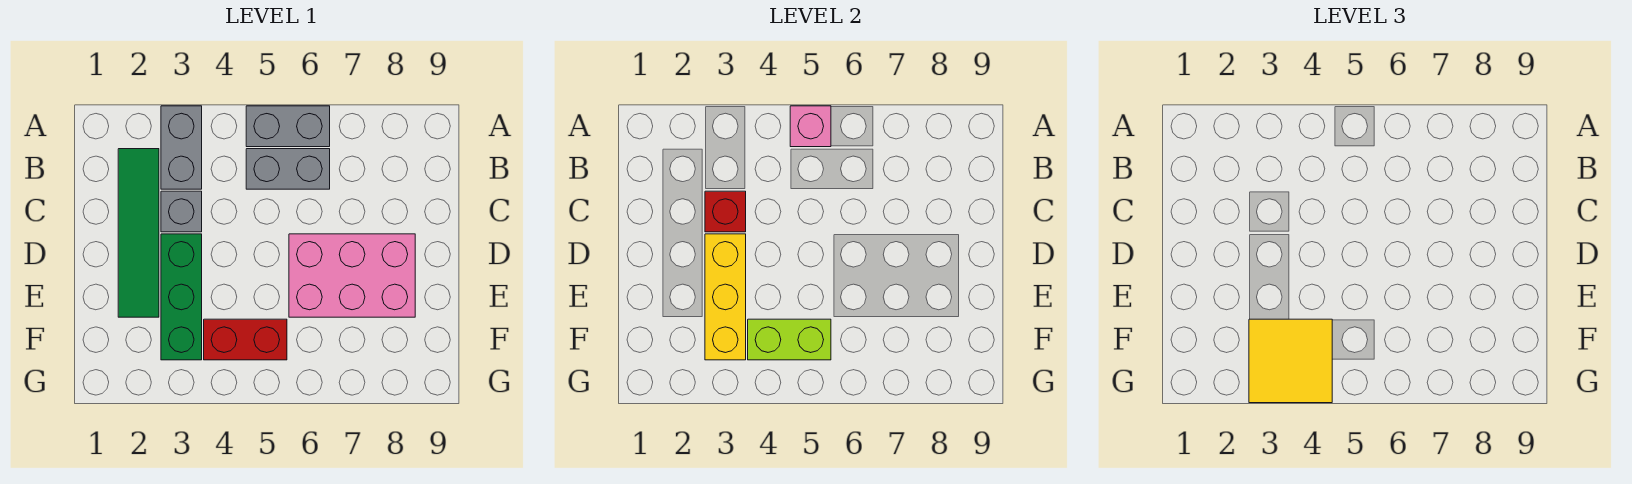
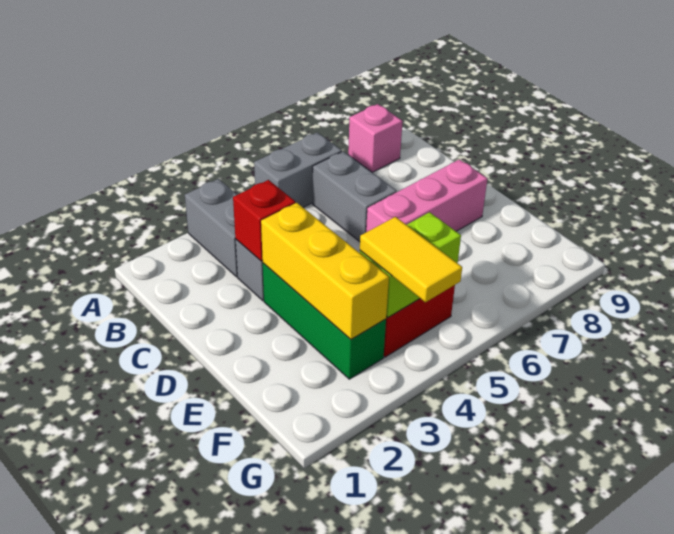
pink 1x1 brick [790,106,831,147] -> pink 1x1 brick moved to [348,104,403,172]
green 1x4 tile [118,149,159,317] -> none
grey 1x2 brick [246,149,330,189] -> grey 1x2 brick turned to [313,151,397,242]
pink 2x3 brick [289,234,415,317] -> pink 1x3 brick [366,159,487,232]
yellow 2x2 tile [1249,319,1332,403] -> yellow 1x2 tile [360,217,462,302]

